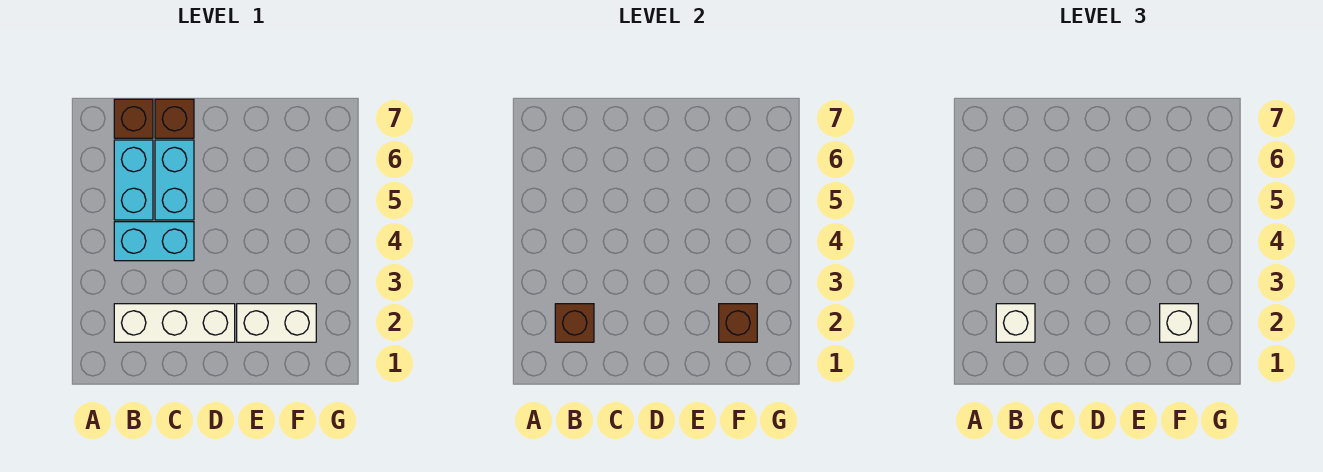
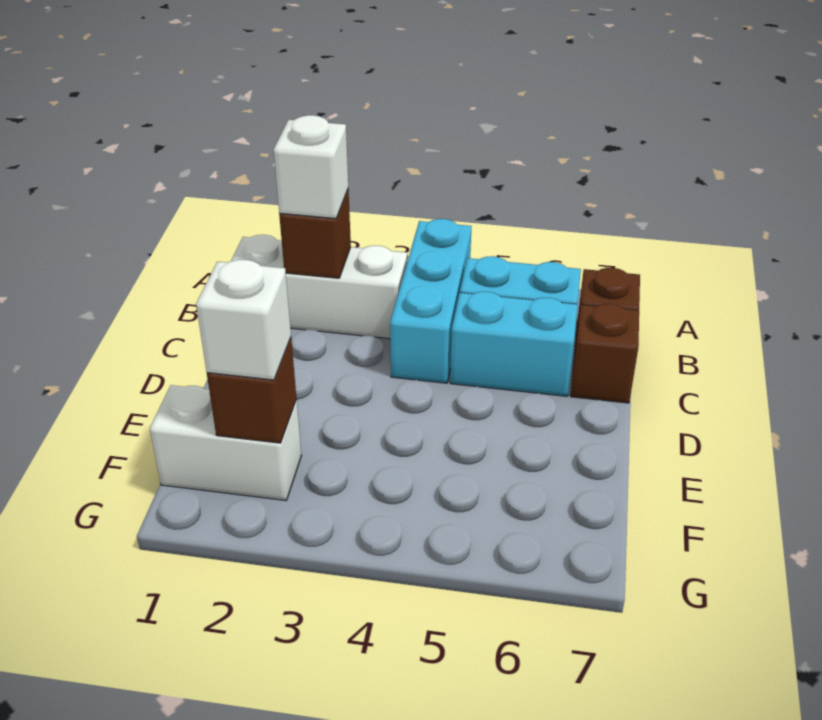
white 1x3 brick [114,304,235,342] -> white 1x3 brick turned to [231,235,407,339]
cyan 1x2 brick [114,222,194,261] -> cyan 1x3 brick [390,219,471,383]
white 1x2 brick [237,304,316,342] -> white 1x2 brick turned to [150,385,302,500]

